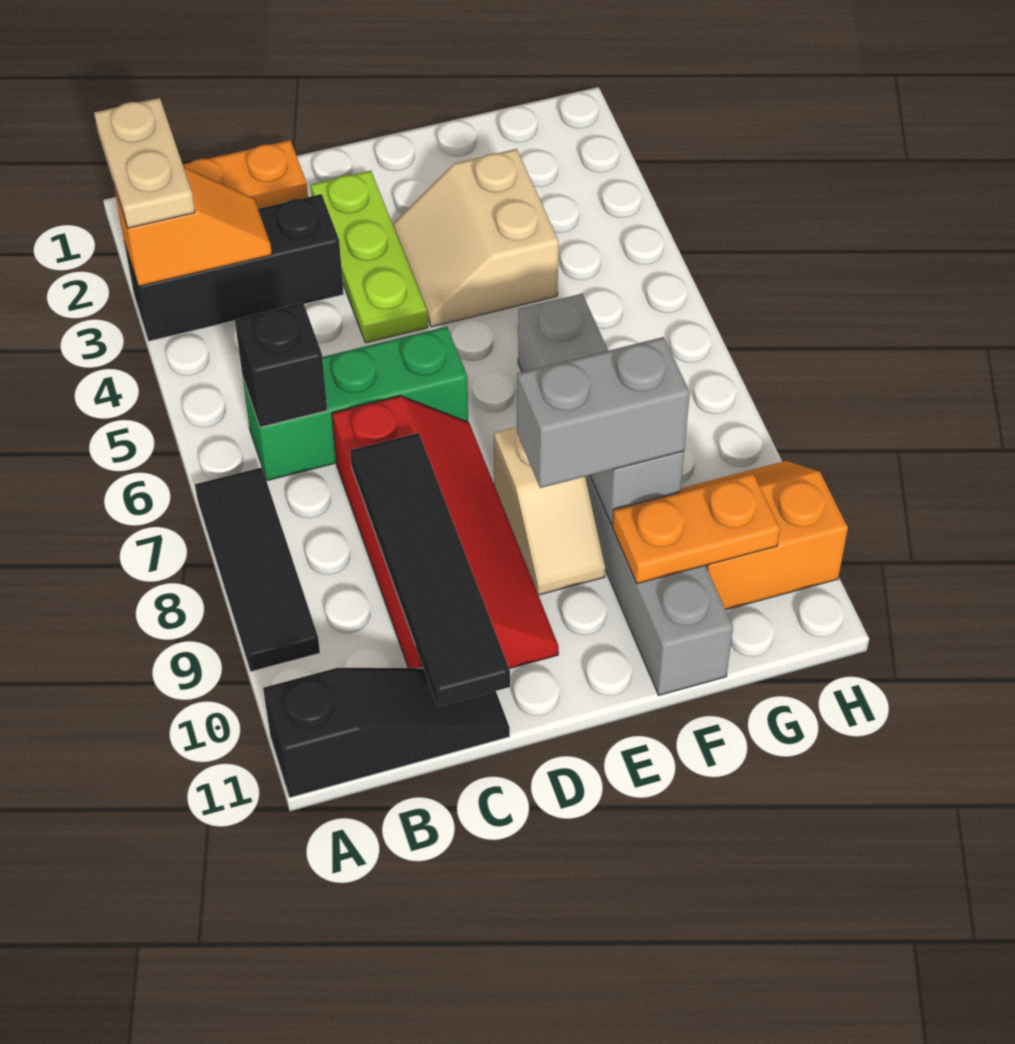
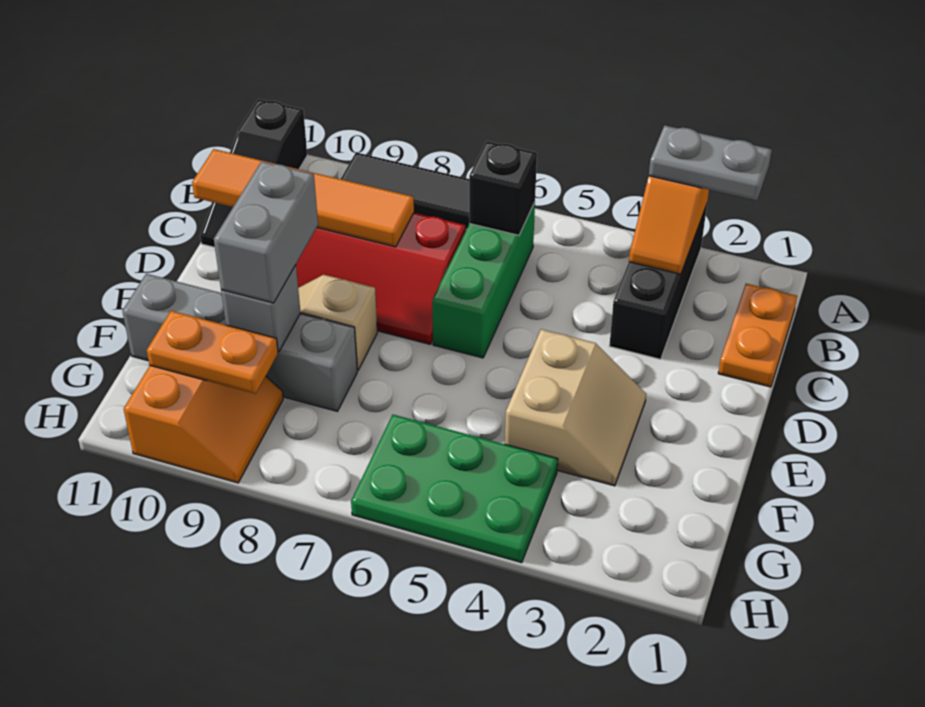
tan 1x2 plate [94,98,195,228] -> grey 1x2 plate [649,125,772,201]
black 1x4 tile [350,433,510,707] -> orange 1x4 tile [192,149,414,247]
lime 1x3 plate [311,171,428,343] -> none
tan 2x2 slope [393,149,559,327] -> tan 2x2 slope turned to [505,329,646,486]
grey 1x6 brick [518,294,733,695] -> grey 1x4 brick [122,274,357,411]
orange 1x2 plate [612,473,780,584] -> orange 1x2 plate turned to [147,311,278,394]
none -> green 2x3 plate [351,415,558,563]

